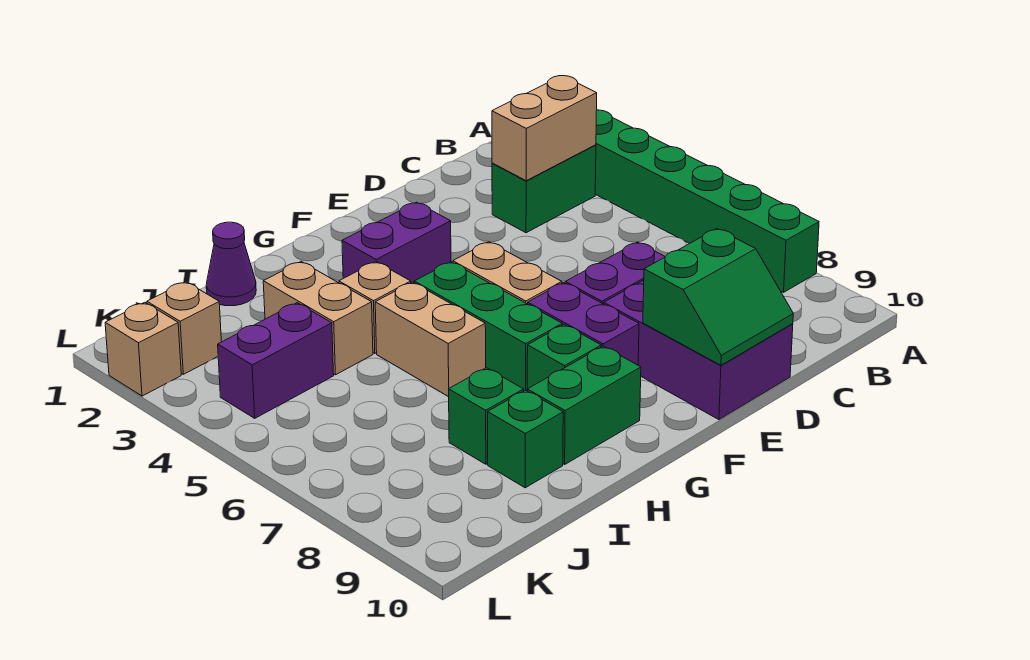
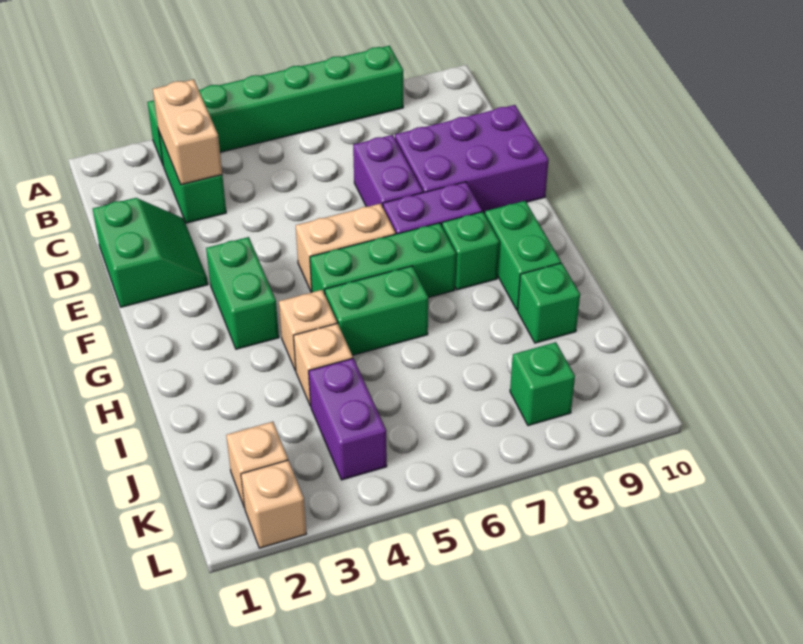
green 2x2 slope [643,229,793,365] -> green 2x2 slope moved to [93,198,208,307]
purple 1x2 brick [342,202,451,283] -> green 1x2 brick [206,237,279,349]
tan 1x2 brick [375,282,486,397] -> green 1x2 brick [325,266,428,355]
purple 1x1 cone [206,222,256,306] -> none
tan 1x2 brick [263,262,373,375] -> tan 1x1 brick [294,323,353,406]
green 1x1 brick [449,368,524,464] -> green 1x1 brick moved to [510,342,575,426]

